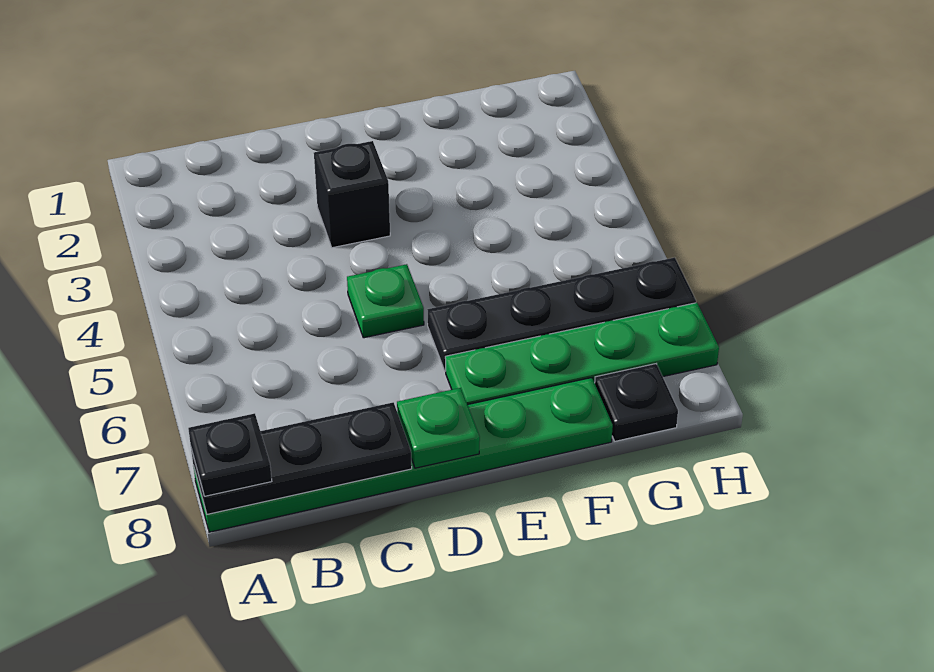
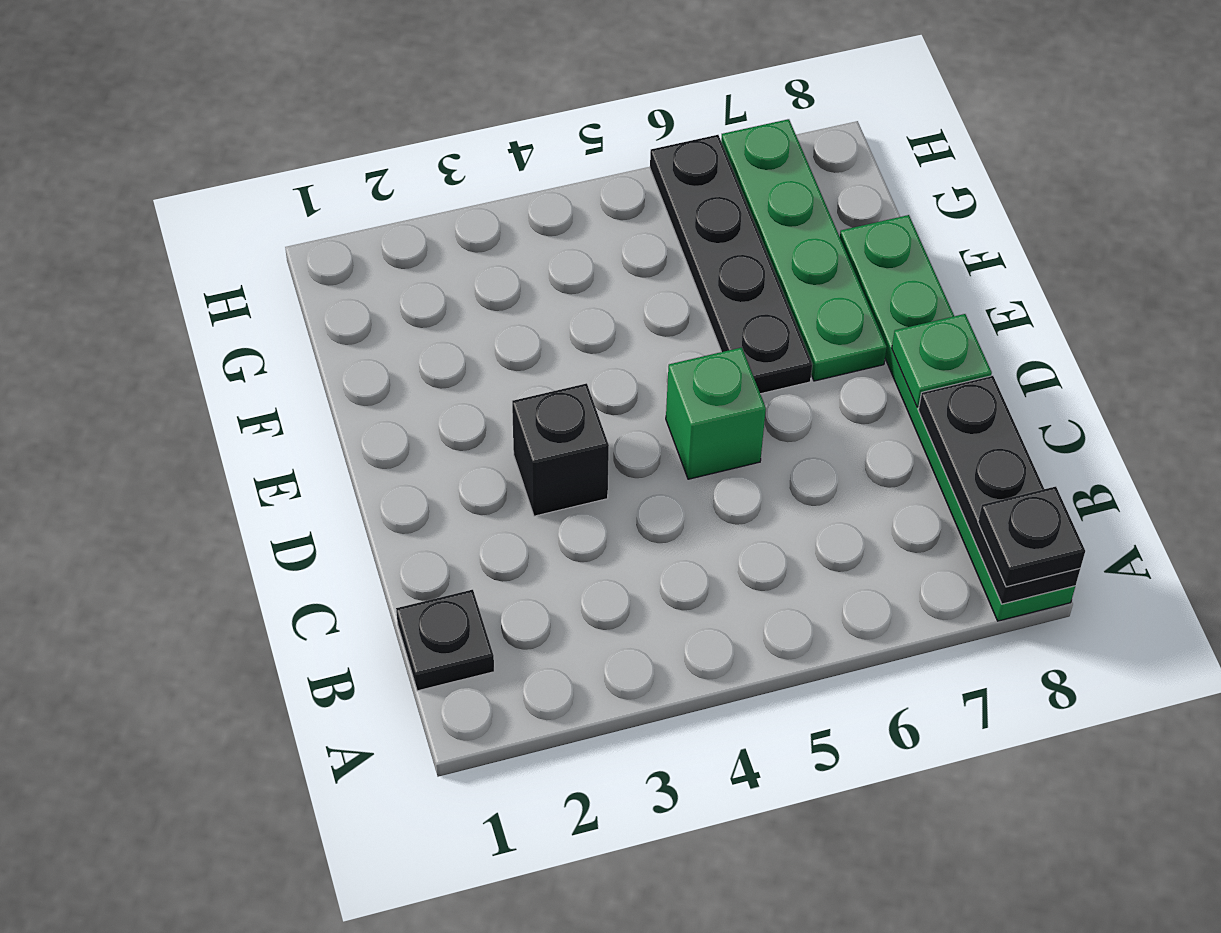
green 1x1 plate [347,264,424,338] -> green 1x1 brick [666,348,766,479]
black 1x1 plate [595,364,678,441] -> black 1x1 plate moved to [396,590,494,691]

